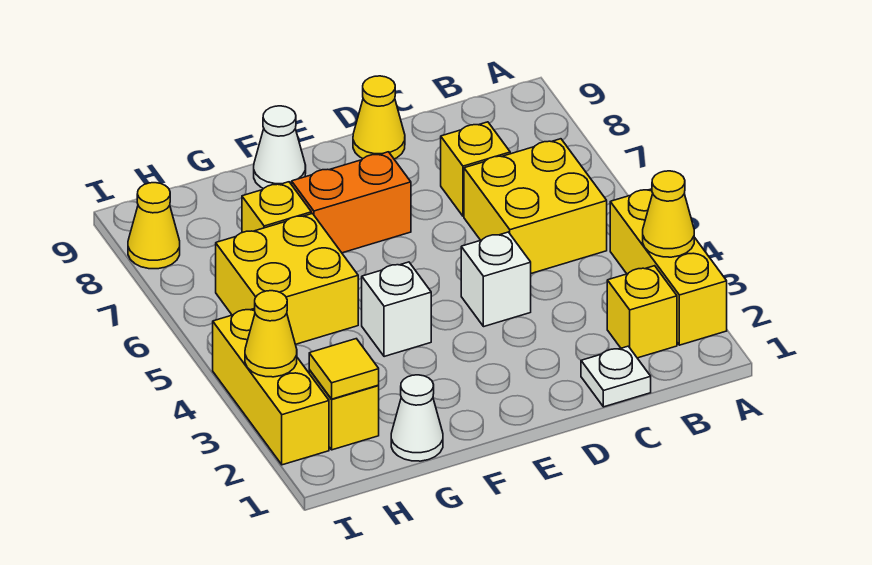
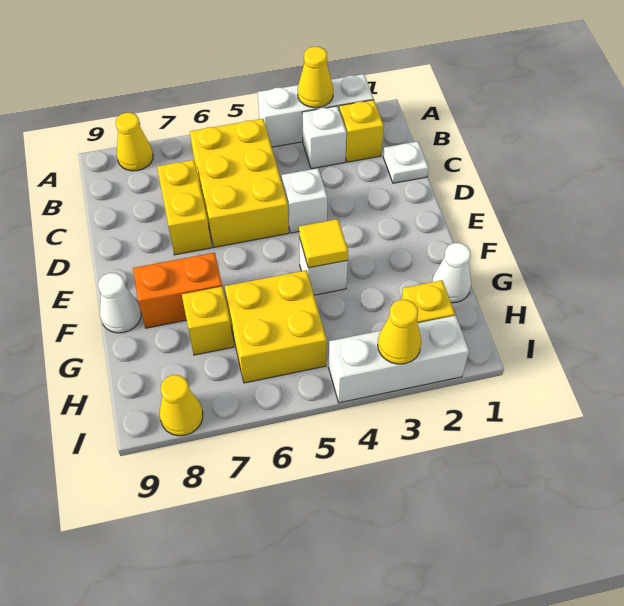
yellow 1x3 brick [610,189,727,345] -> white 1x3 brick [258,74,374,147]
none -> white 1x1 brick [302,106,346,169]
yellow 2x2 brick [464,139,607,273] -> yellow 2x3 brick [190,119,289,247]
yellow 1x1 brick [441,122,510,216] -> yellow 1x2 brick [157,160,212,255]
yellow 1x1 cone [353,76,405,159] -> yellow 1x1 cone moved to [116,113,153,171]
orange 1x2 brick [292,152,411,253] -> orange 1x2 brick turned to [133,253,222,328]
yellow 1x1 tile [309,339,379,399] -> yellow 1x1 tile moved to [299,219,348,268]
yellow 1x3 brick [213,308,329,465] -> white 1x3 brick [329,316,469,403]

